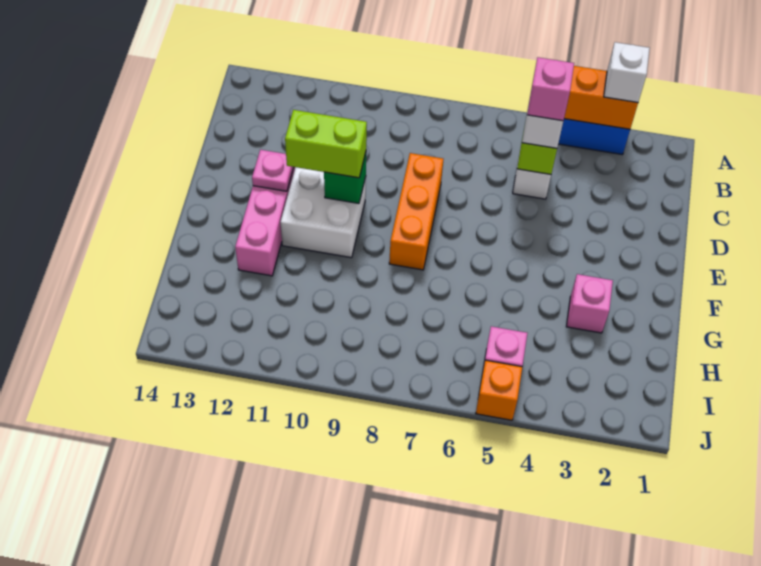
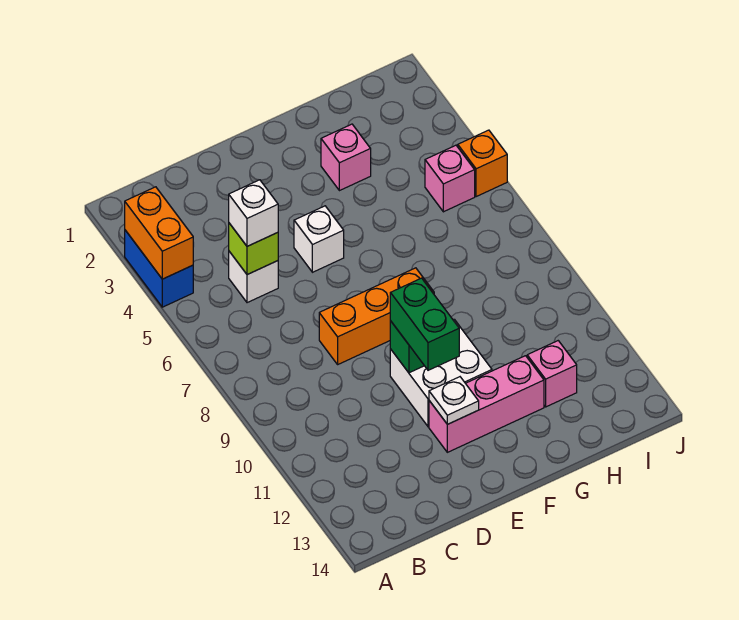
white 1x1 brick [604,42,650,102] -> white 1x1 brick moved to [294,206,344,272]
pink 1x1 brick [527,57,574,121] -> pink 1x1 brick moved to [527,341,577,407]
lime 1x2 brick [285,110,367,178] -> green 1x2 brick [390,278,459,370]
pink 1x1 plate [252,150,294,191] -> white 1x1 plate [429,377,479,424]

